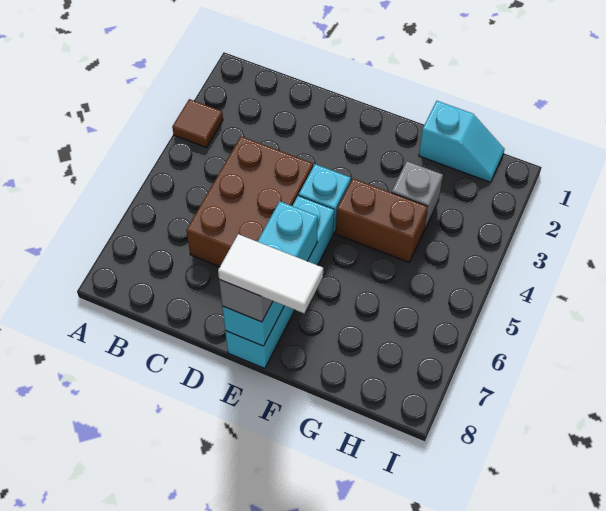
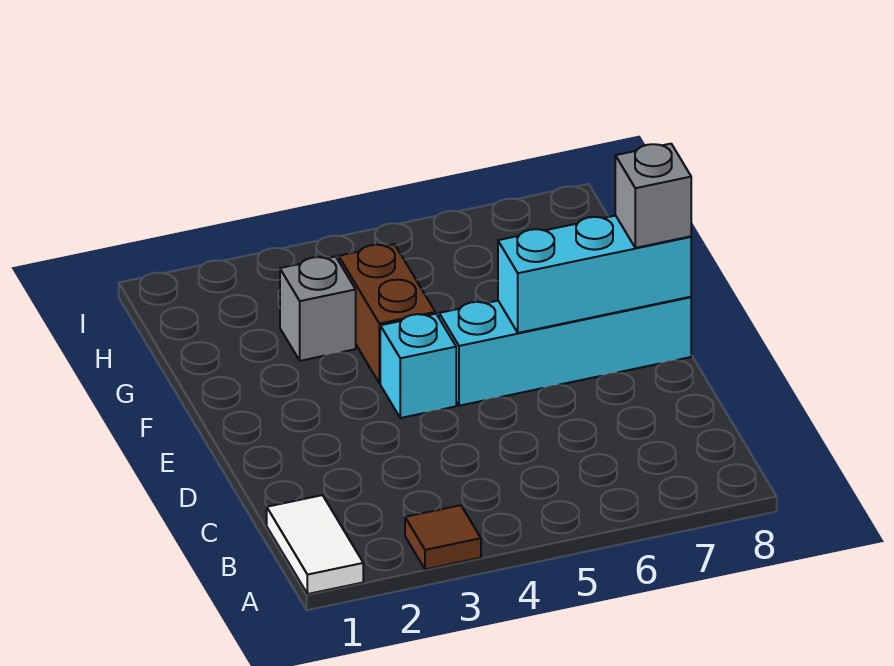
brown 2x3 brick [186,136,313,267] -> none
white 1x2 tile [218,234,323,313] -> white 1x2 tile moved to [267,495,363,594]
cyan 1x2 slope [419,101,505,182] -> none

